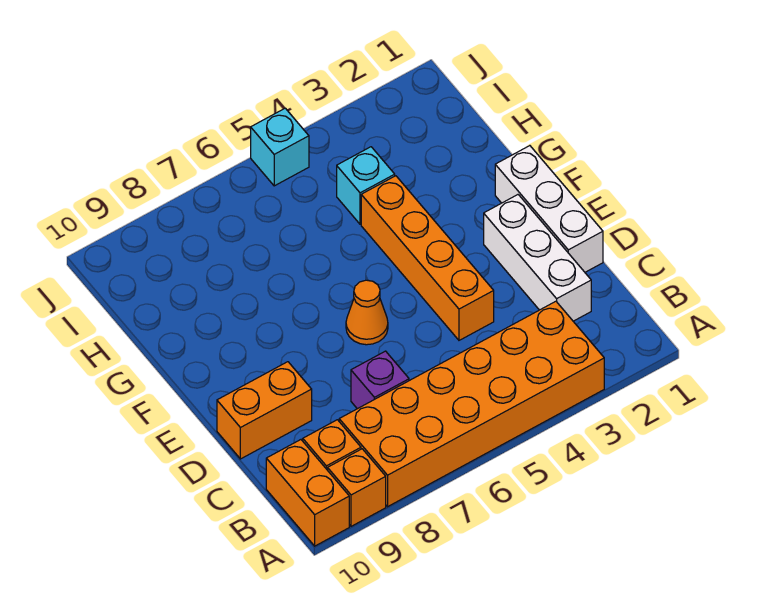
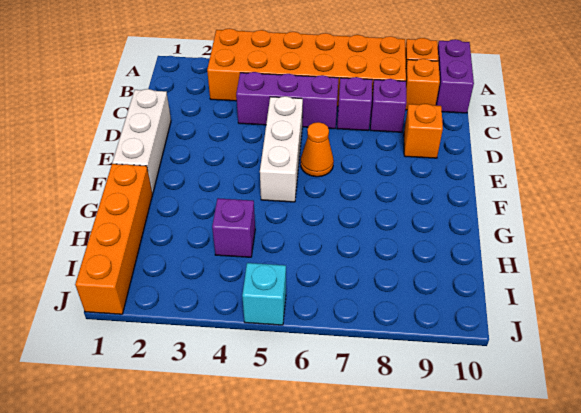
orange 1x2 brick [266,440,349,546] -> purple 1x2 brick [436,39,474,113]
white 1x3 brick [484,195,591,321] -> white 1x3 brick moved to [260,96,303,202]
none -> purple 1x3 brick [236,72,339,129]
none -> purple 1x1 brick [370,79,406,132]
orange 1x4 brick [361,176,494,340] -> orange 1x4 brick moved to [75,164,152,314]
orange 1x2 brick [217,362,312,459] -> orange 1x1 brick [404,104,443,158]
cyan 1x1 brick [337,147,395,224] -> purple 1x1 brick [212,198,255,257]

